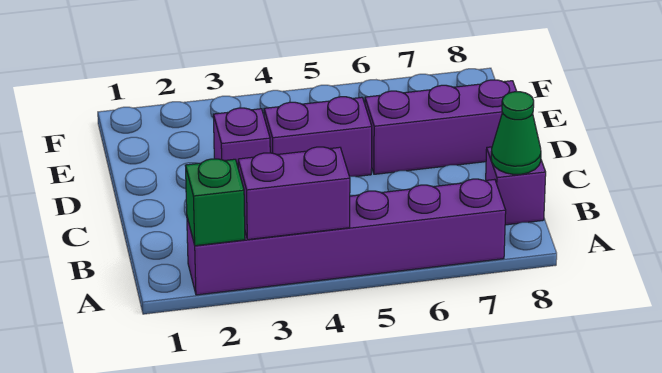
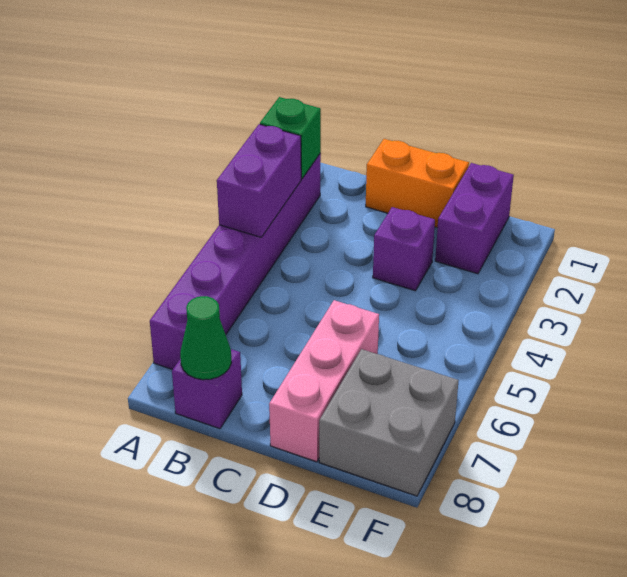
none -> orange 1x2 brick [366,139,469,228]
purple 1x2 brick [264,97,372,177] -> purple 1x2 brick moved to [435,163,514,274]
purple 1x3 brick [365,80,517,174] -> pink 1x3 brick [269,300,379,462]
none -> grey 2x2 brick [319,349,459,496]

